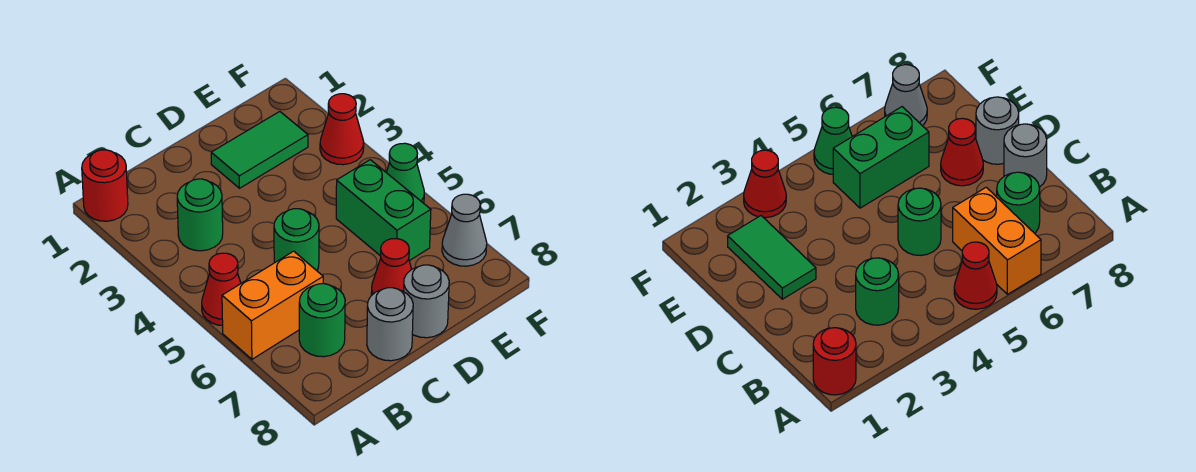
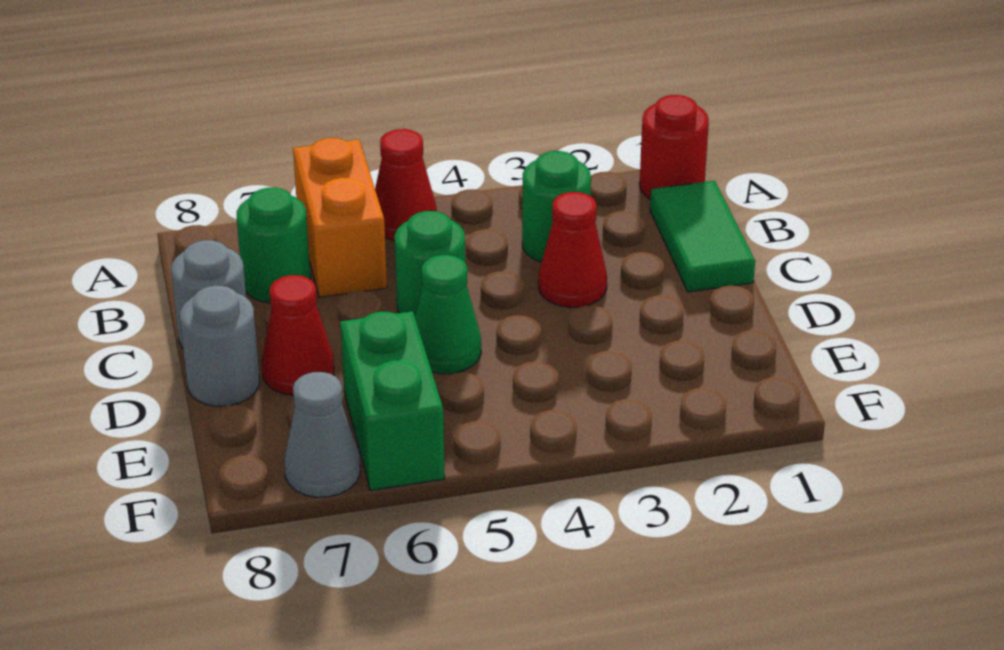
green 1x2 tile [211,112,308,188] -> green 1x2 tile moved to [650,181,755,292]
green 1x2 brick [336,160,431,261] -> green 1x2 brick turned to [340,311,445,490]
red 1x1 cone [320,94,364,165] -> red 1x1 cone moved to [538,192,607,308]
green 1x1 cone [386,143,424,203] -> green 1x1 cone moved to [415,255,481,374]

